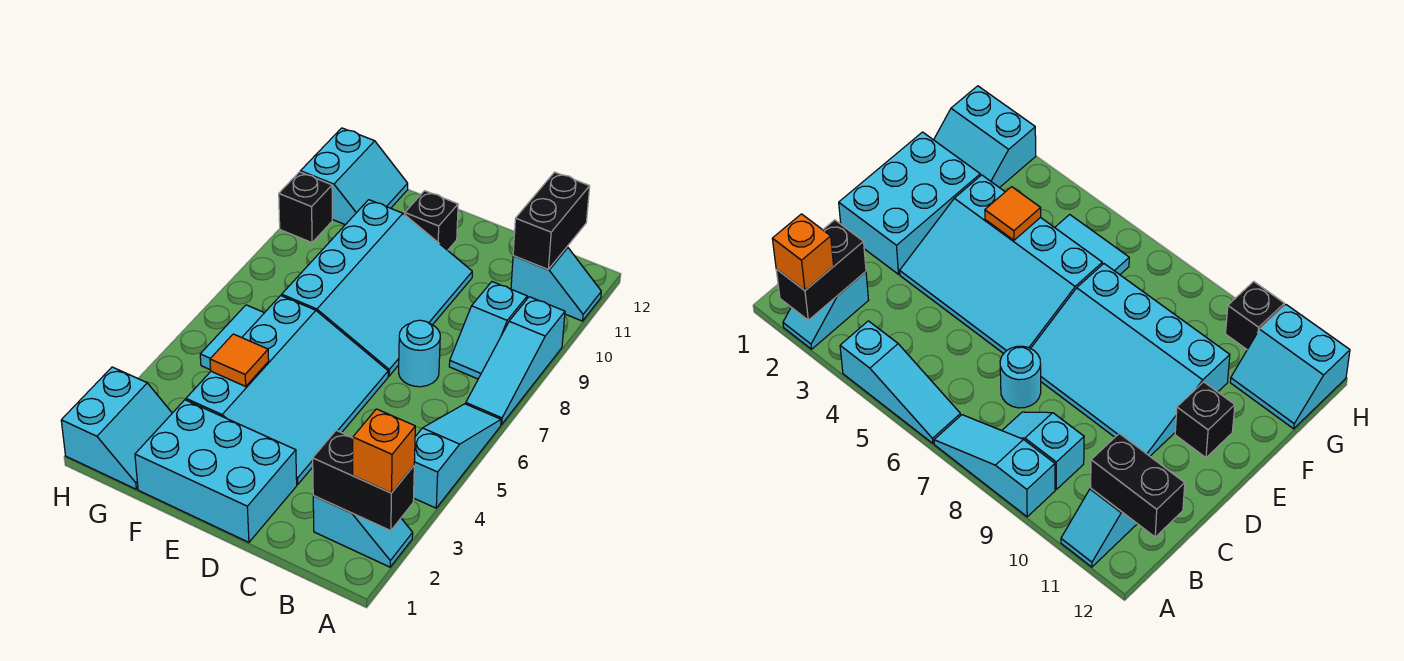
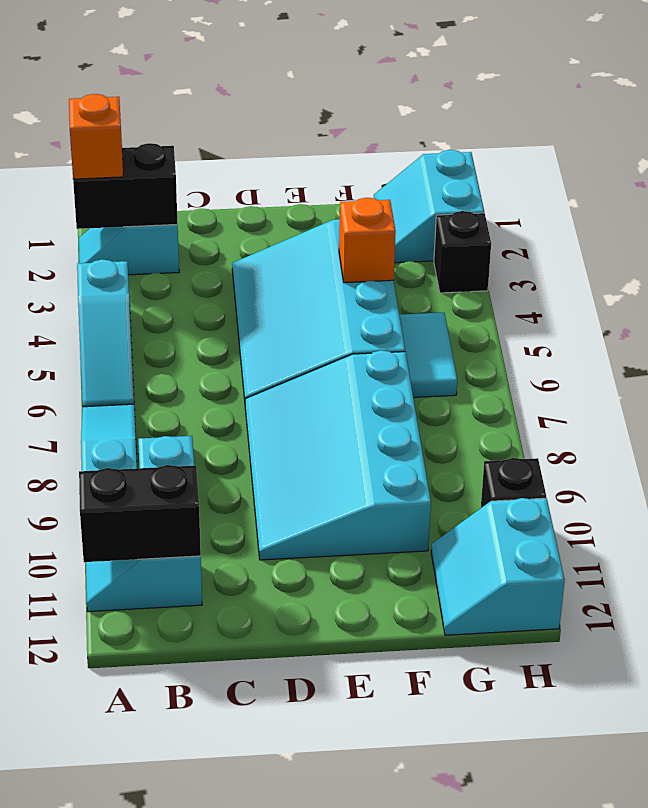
black 1x2 brick [513,172,590,269] -> black 1x2 brick turned to [79,465,201,562]
cyan 1x1 round brick [399,320,440,387] -> none
cyan 2x3 brick [135,400,297,542] -> none
black 1x1 brick [405,191,458,250] -> black 1x1 brick moved to [434,211,491,293]
orange 1x1 tile [210,334,269,386] -> orange 1x1 brick [339,198,396,283]

